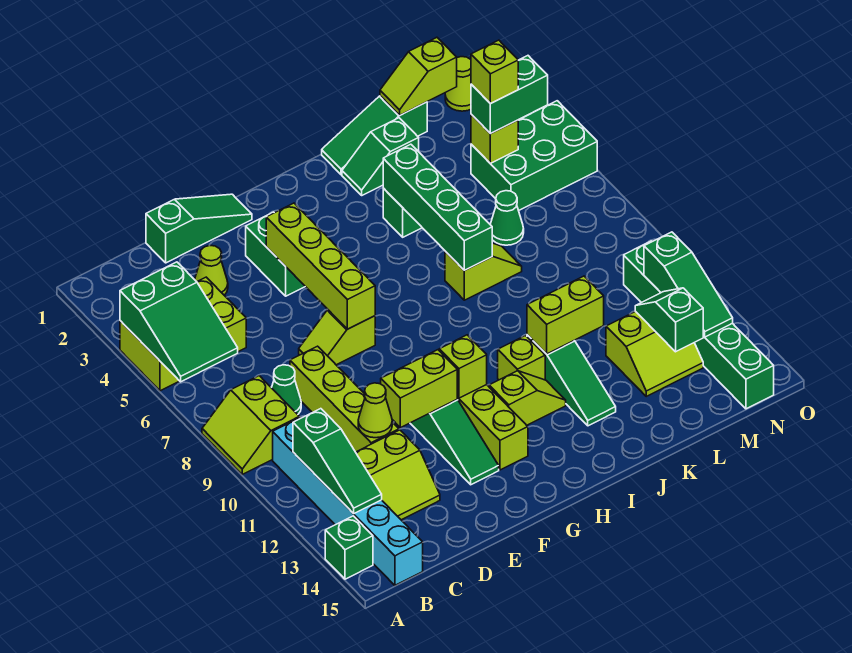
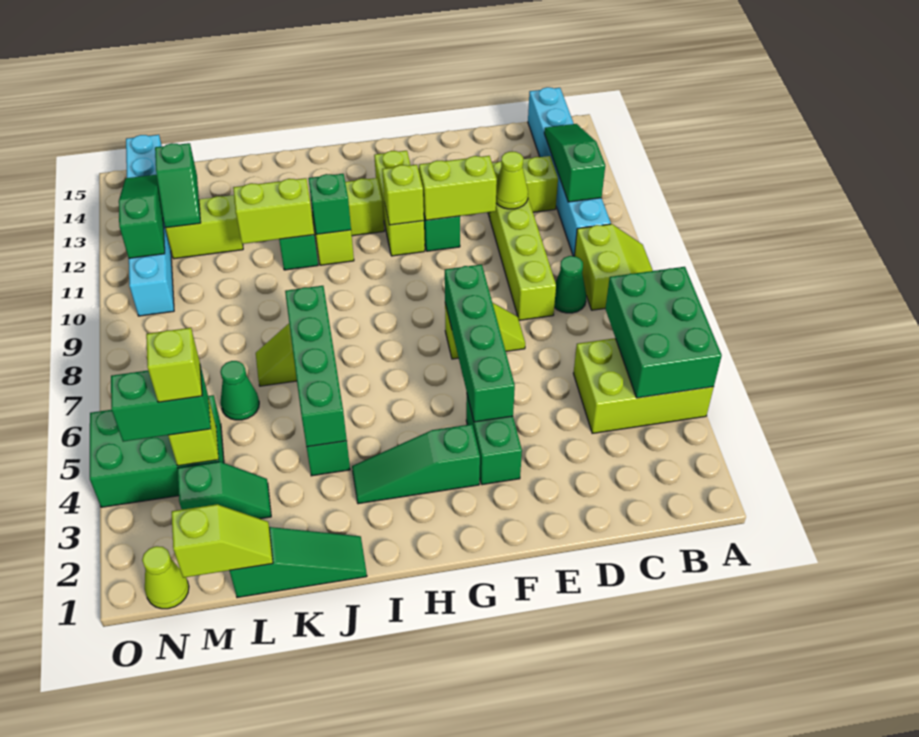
green 2x3 slope [120,262,238,382] -> green 2x3 brick [605,267,722,398]
green 1x1 brick [325,516,373,579] -> green 1x1 brick moved to [308,174,351,234]
green 1x3 slope [146,194,252,263] -> green 1x3 slope moved to [352,424,480,504]
lime 1x1 cone [195,245,228,295] -> none
lime 1x4 brick [266,203,375,329] -> green 1x4 brick [445,264,515,422]
green 1x2 slope [342,118,419,195] -> green 1x2 slope moved to [178,462,271,519]
green 1x6 brick [624,241,774,409] -> cyan 1x6 brick [126,135,174,316]

